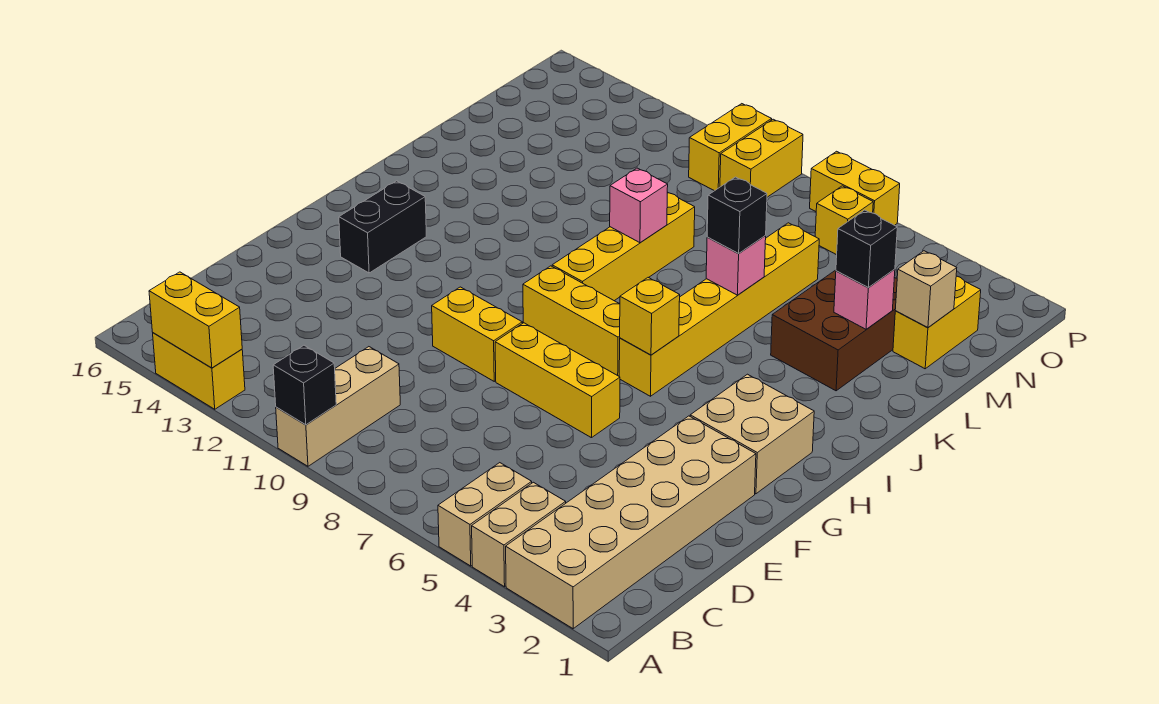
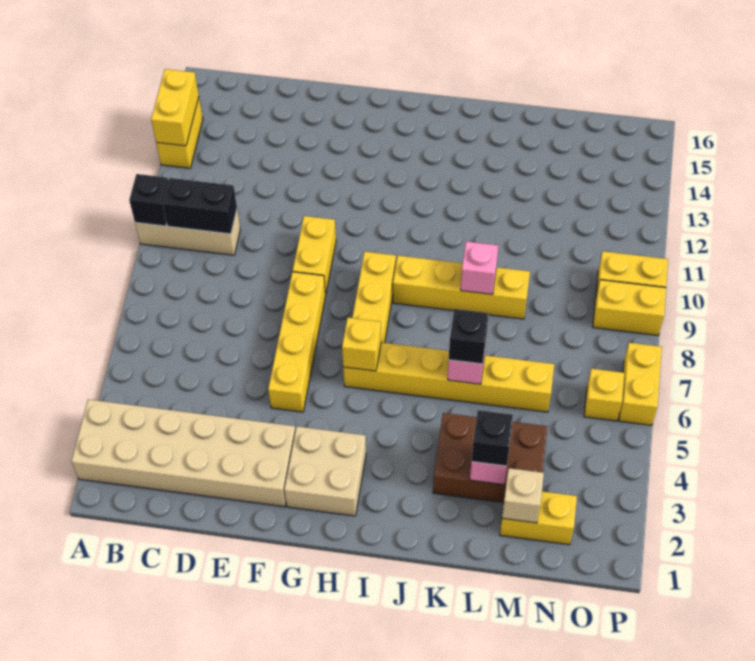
tan 1x2 brick [472,482,566,587] -> none
tan 1x2 brick [438,463,532,566] -> none
yellow 1x3 brick [495,323,620,438] -> yellow 1x4 brick [268,272,326,412]
black 1x2 brick [339,181,426,273] -> black 1x2 brick moved to [162,178,237,234]

